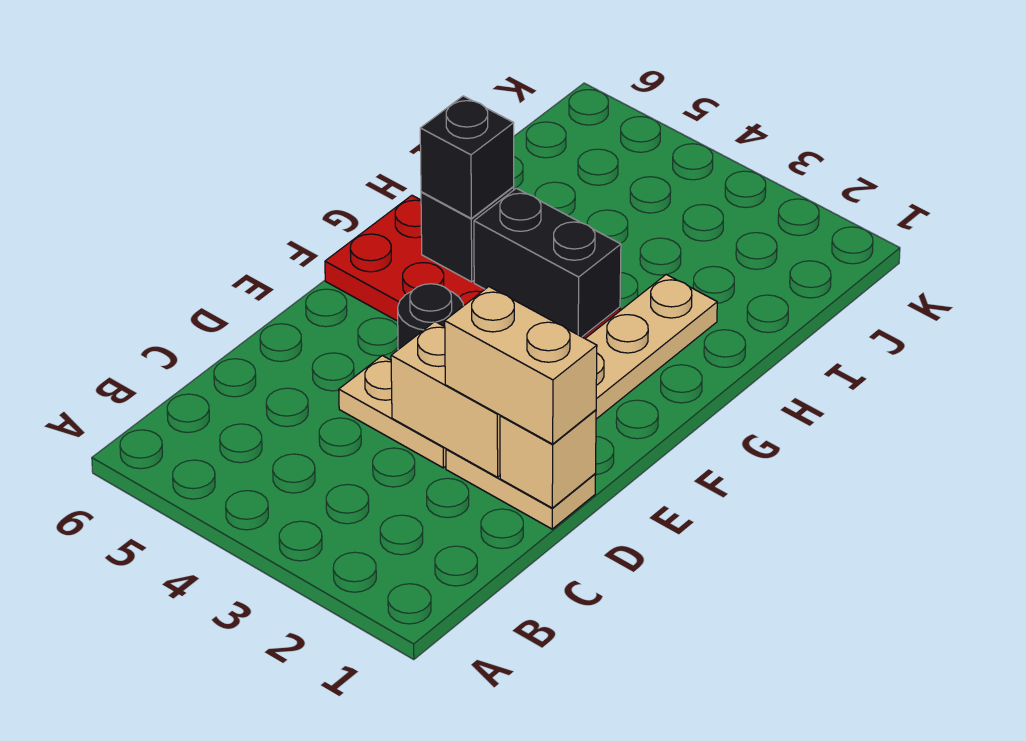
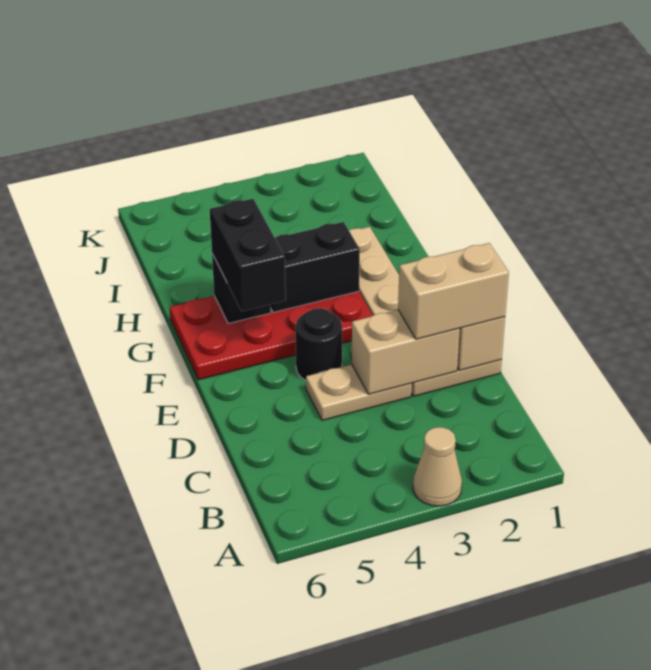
none -> tan 1x1 cone [413,427,462,506]
black 1x1 brick [420,96,514,218] -> black 1x2 brick [210,199,286,311]

